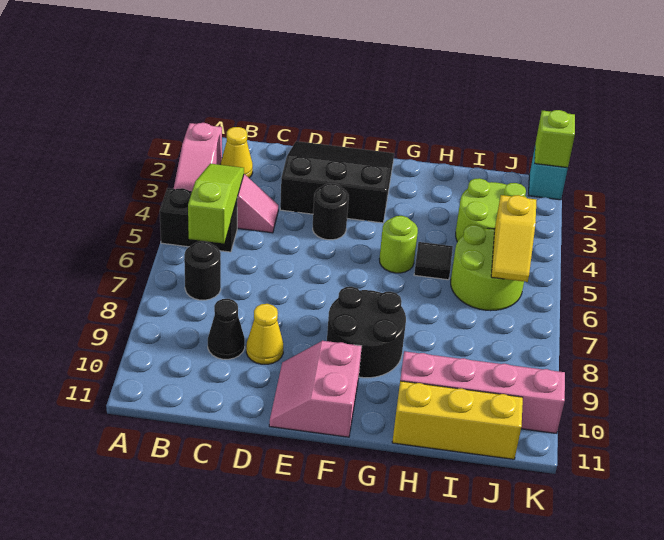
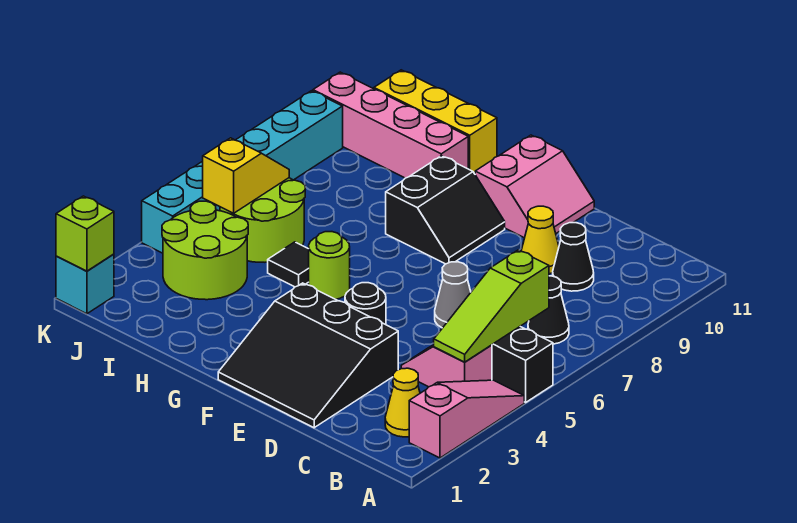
black 1x1 round brick [184,241,221,300] -> black 1x1 cone [528,276,569,344]
none -> grey 1x1 cone [435,262,471,328]
black 2x2 round brick [327,287,406,378] -> black 2x2 slope [386,156,505,264]
none -> cyan 1x6 brick [142,91,343,253]

